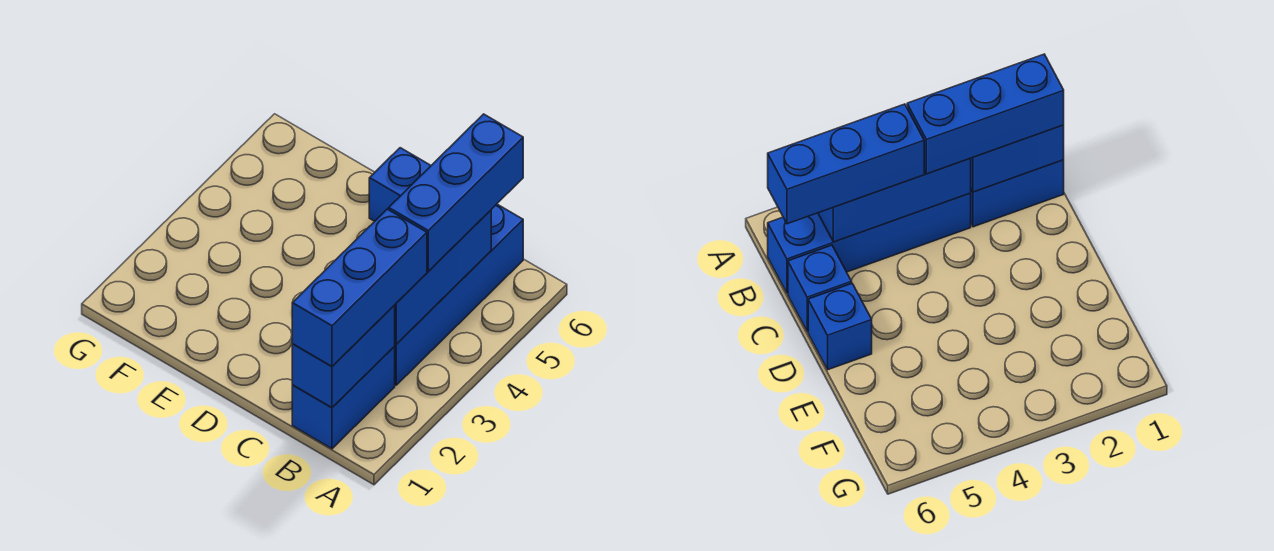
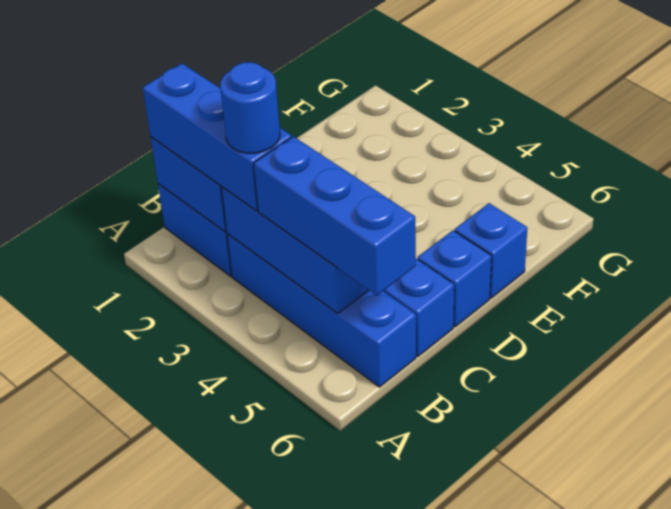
none -> blue 1x1 round brick [220,62,280,153]
none -> blue 1x1 brick [455,203,527,298]

